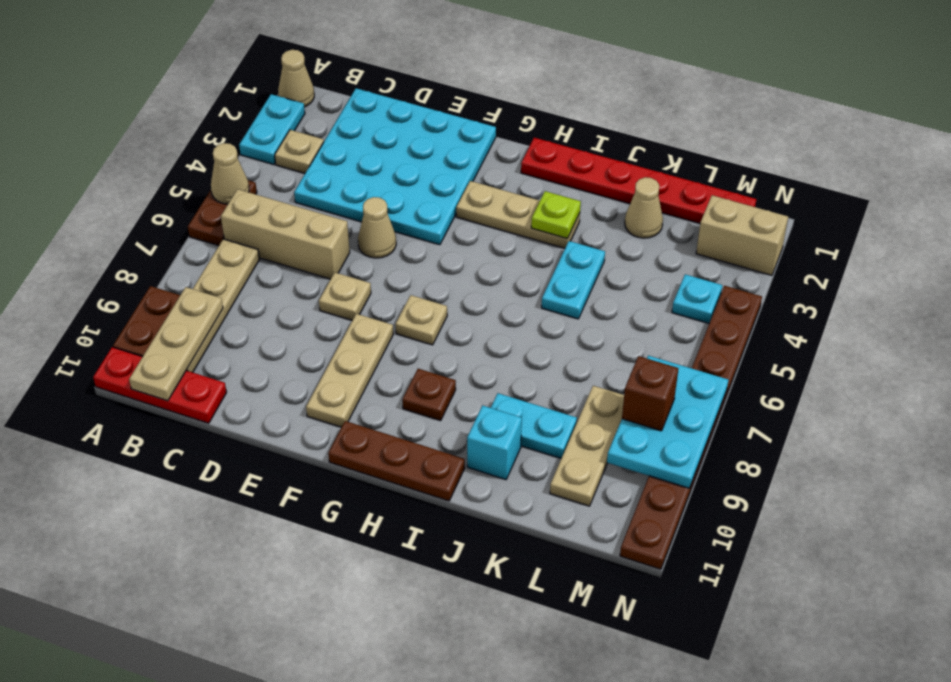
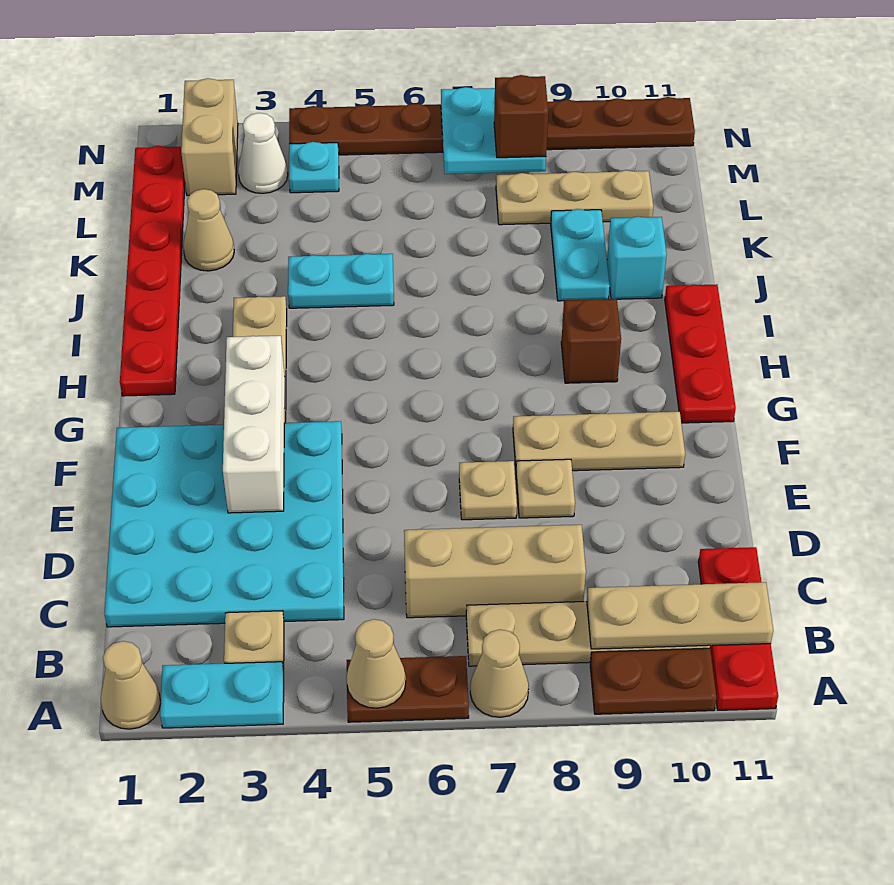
tan 1x3 brick [221,189,350,279] -> tan 1x3 brick turned to [404,525,586,618]
none -> white 1x3 brick [223,336,285,513]
tan 1x1 cone [358,197,396,258] -> tan 1x1 cone moved to [470,630,529,717]
tan 1x1 plate [395,295,447,345] -> tan 1x1 plate moved to [516,459,575,518]
brown 1x3 plate [328,421,465,501] -> red 1x3 plate [665,284,736,423]
brown 1x1 plate [402,369,456,421] -> brown 1x1 brick [561,299,621,383]
lime 1x1 plate [531,191,581,239] -> none
none -> white 1x1 cone [238,113,288,193]
cyan 2x3 plate [607,356,728,488] -> cyan 2x2 plate [441,87,546,174]

